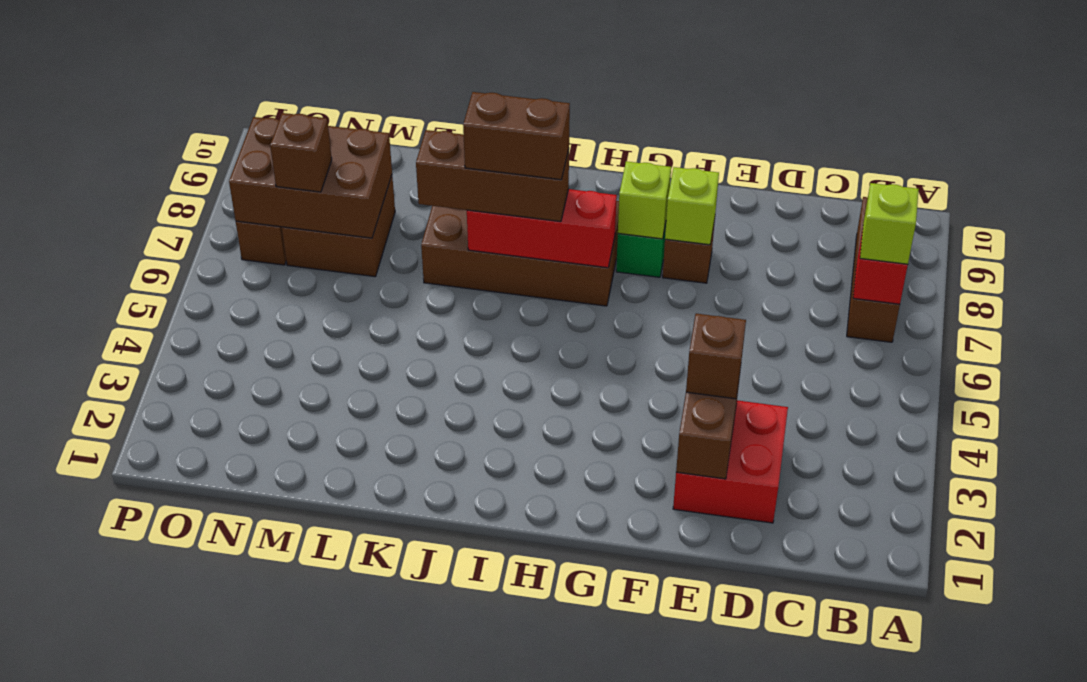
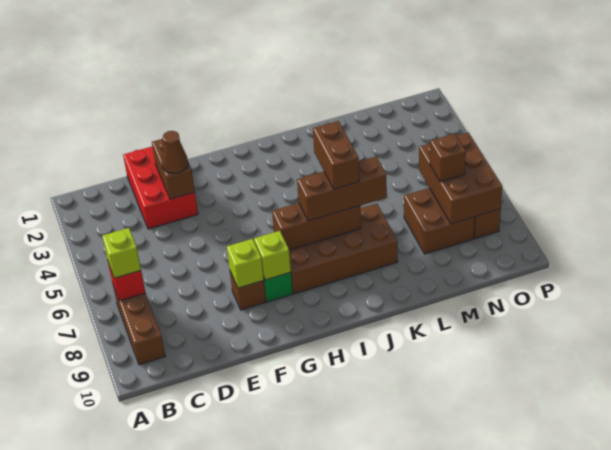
red 2x2 brick [673,400,788,523] -> red 2x3 brick [123,146,198,229]
brown 1x1 brick [686,314,746,399] -> brown 1x1 cone [162,131,188,174]
red 1x3 brick [467,189,617,268] -> brown 1x3 brick [272,203,361,250]
brown 1x2 brick [463,92,570,180] -> brown 1x2 brick turned to [313,121,359,189]
brown 2x3 brick [229,117,392,238] -> brown 2x3 brick turned to [419,133,502,224]

